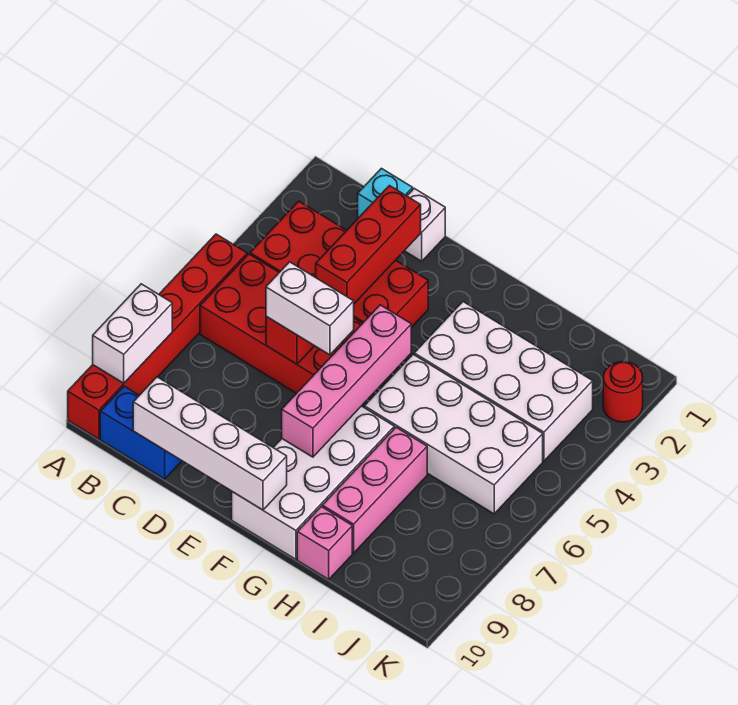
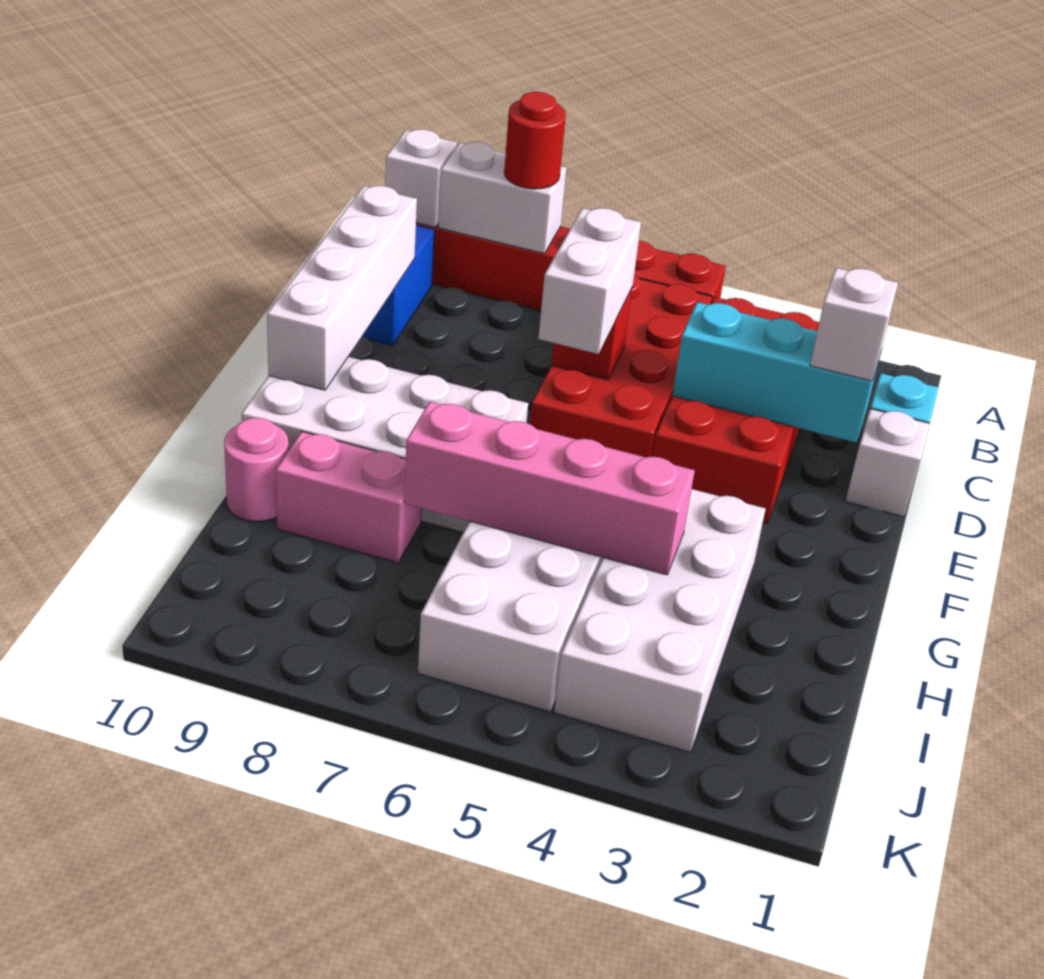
none -> white 1x1 brick [385,129,457,227]
red 1x3 brick [316,186,421,304] -> cyan 1x3 brick [672,302,880,443]
none -> white 1x1 brick [810,268,898,381]
pink 1x4 brick [282,305,411,457] -> pink 1x4 brick moved to [404,401,695,575]
pink 1x3 brick [322,427,427,553] -> pink 1x2 brick [276,432,421,563]
pink 1x1 brick [297,507,352,579] -> pink 1x1 round brick [224,418,288,522]
red 1x1 round brick [603,362,643,422] -> red 1x1 round brick moved to [504,92,566,189]

